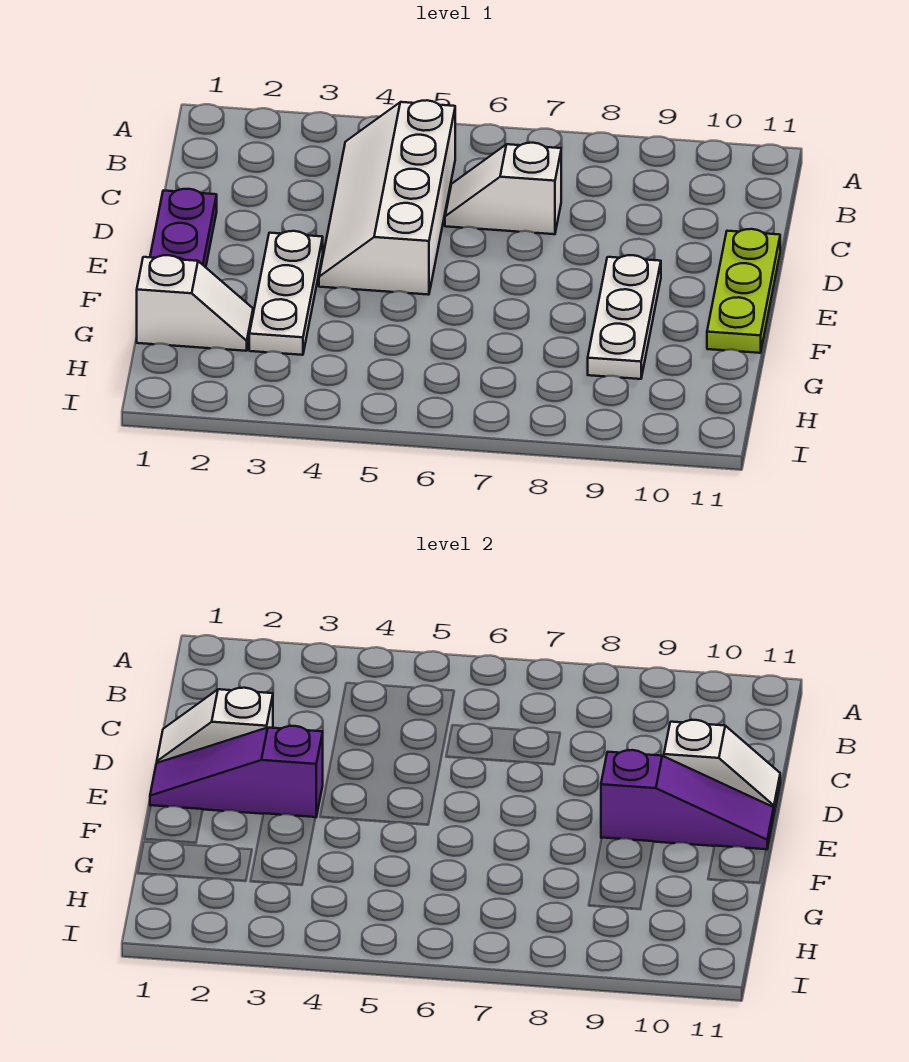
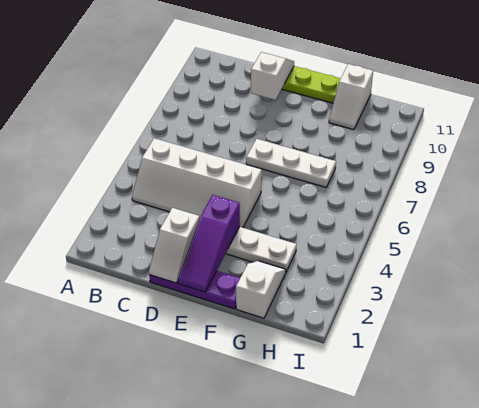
white 1x2 slope [445,143,561,234] -> white 1x2 slope moved to [329,64,373,130]
white 1x3 plate [588,255,661,379] -> white 1x3 plate moved to [246,139,336,187]
purple 1x3 slope [601,750,774,850] -> none

